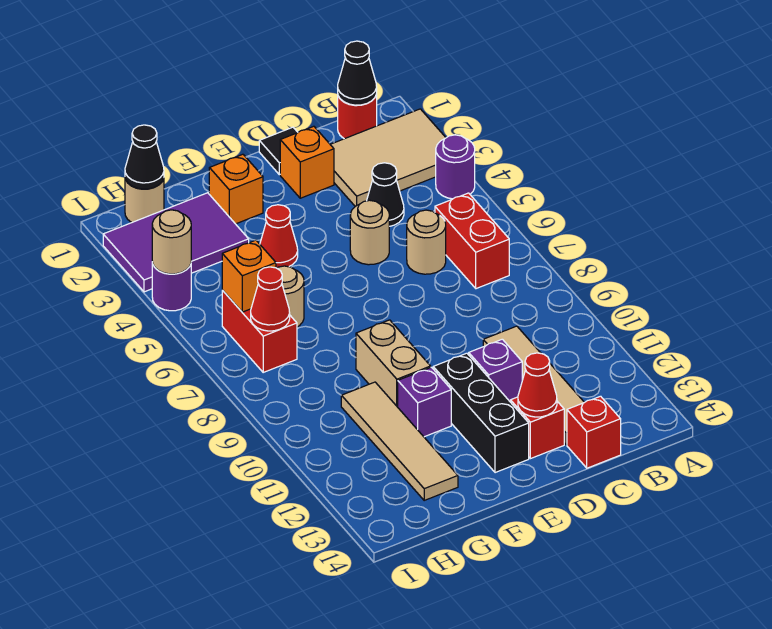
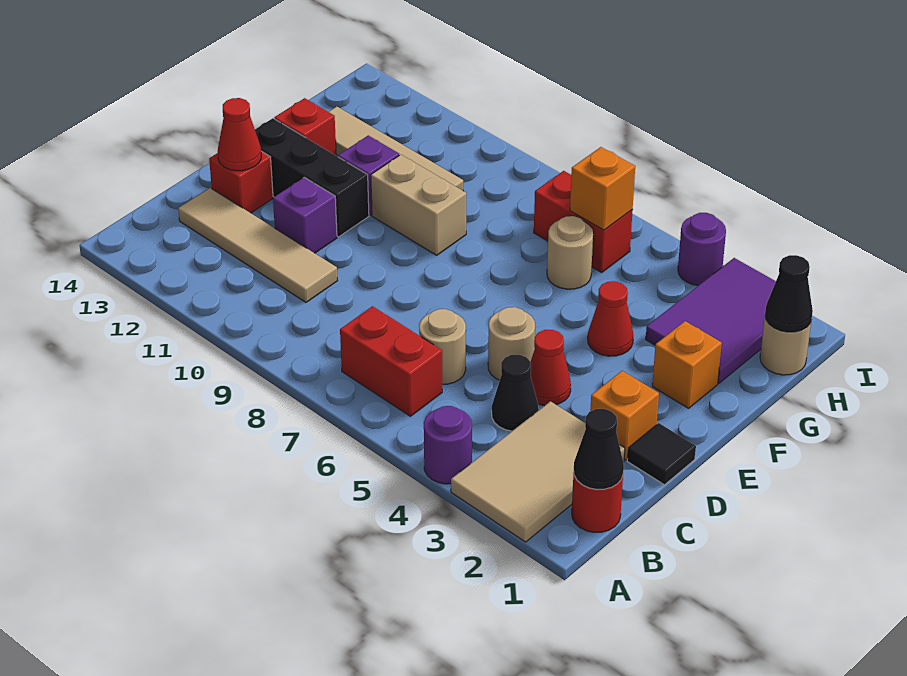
red 1x1 brick [567,396,621,468] -> red 1x1 brick moved to [274,98,336,155]
red 1x1 cone [251,267,290,331] -> red 1x1 cone moved to [531,330,571,406]
tan 1x1 round brick [152,210,191,274] -> none

